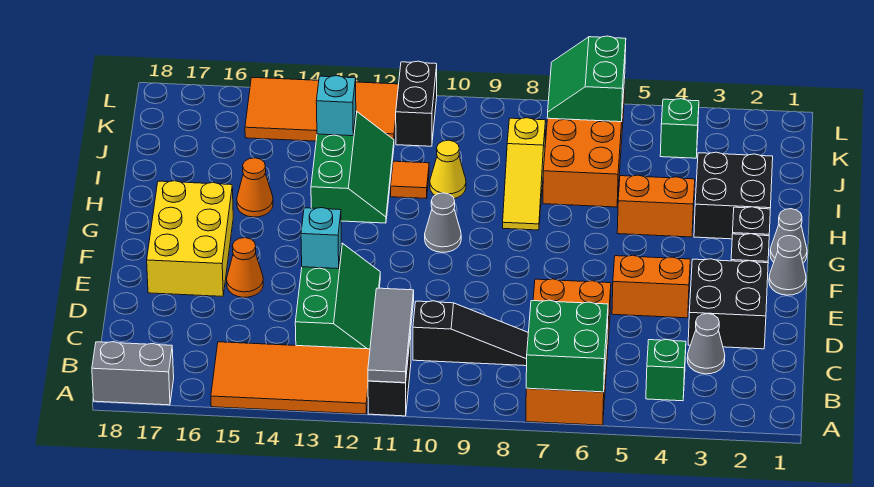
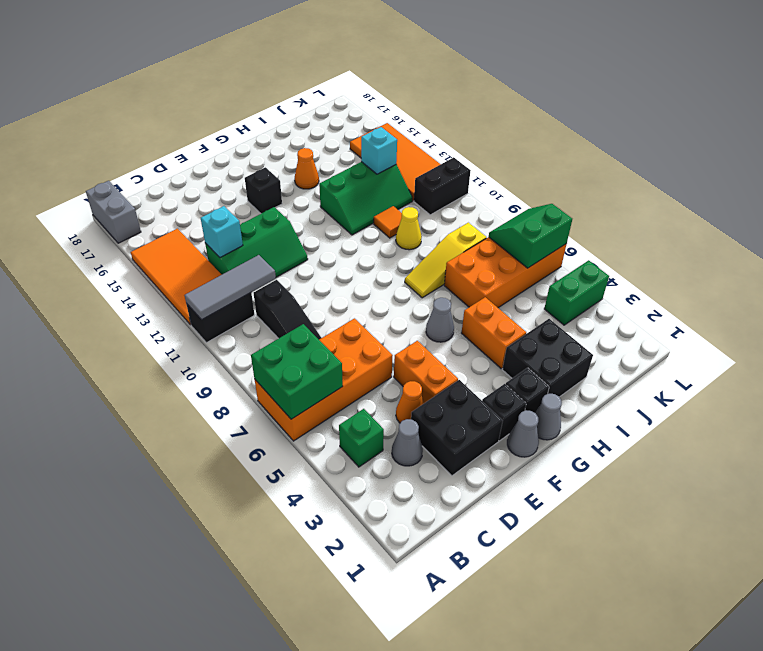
cyan 1x1 brick [301,208,341,269] -> cyan 1x1 brick moved to [201,206,243,257]
orange 1x1 cone [227,238,263,297] -> orange 1x1 cone moved to [396,381,424,423]
yellow 2x3 brick [147,181,233,296] -> none
none -> black 1x1 brick [245,167,282,213]
grey 1x1 cone [425,193,461,252] -> grey 1x1 cone moved to [426,298,454,342]
green 1x1 brick [660,99,699,158] -> green 1x2 brick [544,260,609,325]

